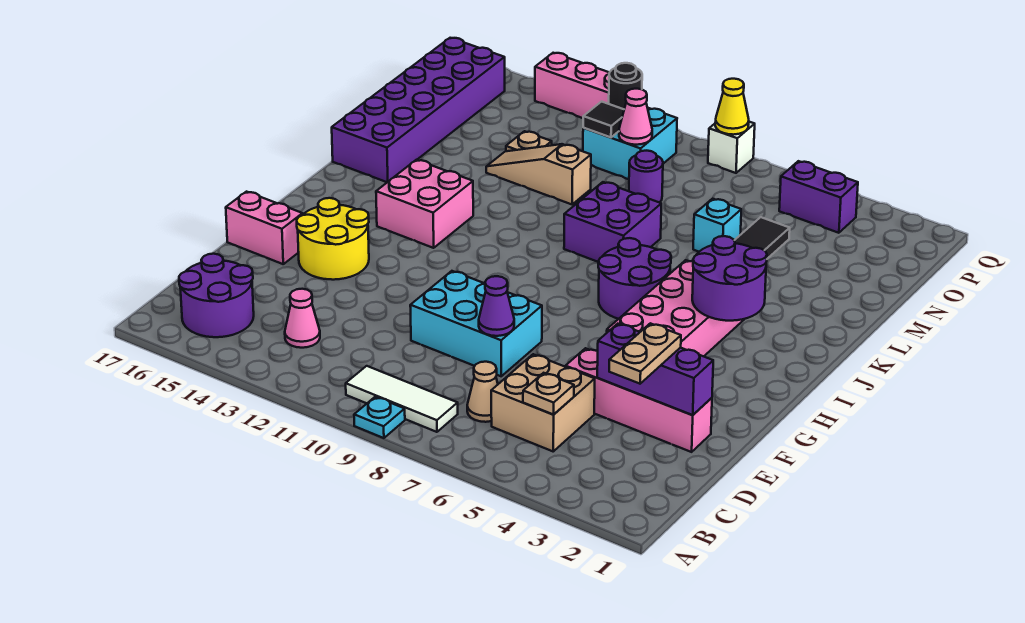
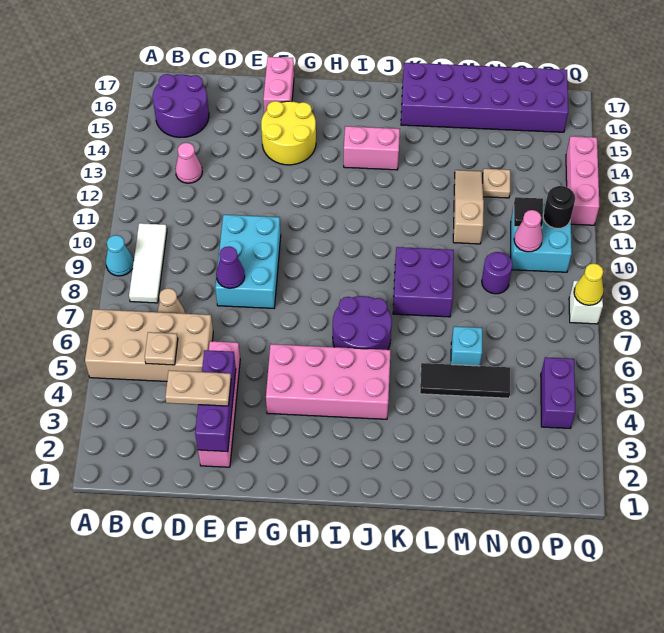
cyan 1x1 plate [354,397,405,438] -> cyan 1x1 cone [106,235,134,276]
tan 2x2 brick [491,354,595,451] -> tan 2x4 brick [85,309,213,381]
purple 2x2 round brick [692,236,767,321] -> none
pink 2x2 brick [376,160,473,248] -> pink 1x2 brick [344,126,400,170]

